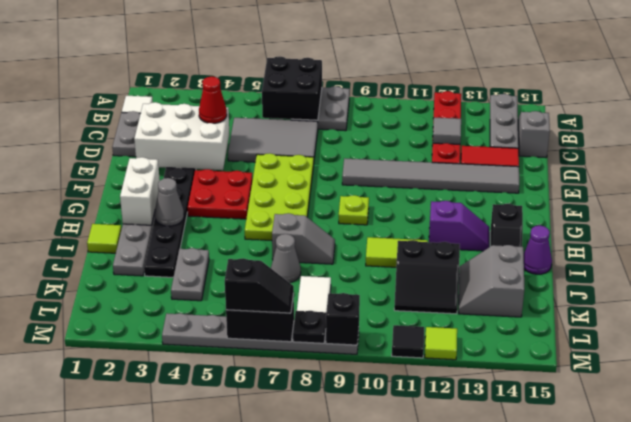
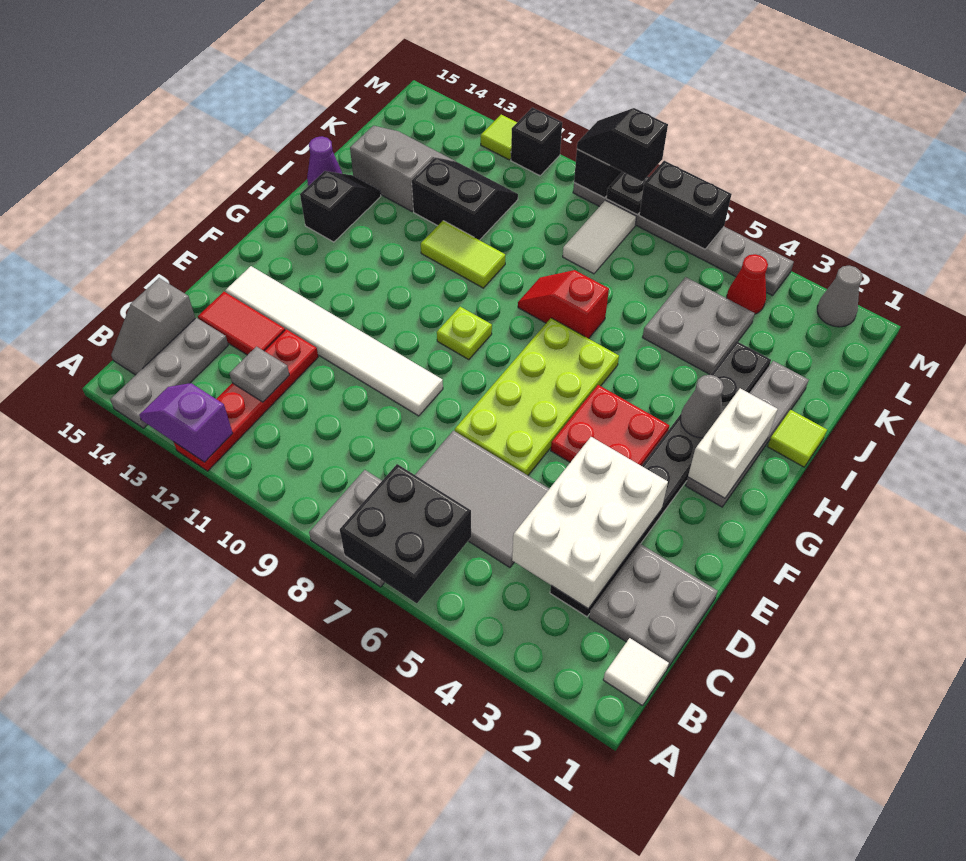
grey 1x1 tile [433,118,461,144] -> grey 1x1 plate [229,347,289,402]
white 2x3 brick [134,102,230,170] -> white 2x3 brick turned to [512,437,668,609]
red 1x1 cone [199,77,227,123] -> red 1x1 cone moved to [727,254,768,314]
grey 1x6 tile [342,158,519,193] -> white 1x6 tile [225,266,443,416]
purple 1x2 slope [429,201,489,251] -> purple 1x2 slope moved to [139,383,233,462]
grey 1x2 slope [272,213,335,264] -> red 1x2 slope [518,270,609,339]
grey 1x2 plate [171,248,209,301] -> grey 2x2 plate [642,277,755,375]
grey 1x1 cone [271,234,301,283] -> grey 1x1 cone moved to [817,266,863,327]
grey 2x2 slope [459,245,524,317] -> grey 2x2 slope turned to [350,126,456,211]
black 1x2 slope [225,258,294,313] -> black 1x2 slope moved to [577,108,668,182]
black 1x1 tile [392,325,424,358] -> black 1x1 brick [511,107,562,176]

